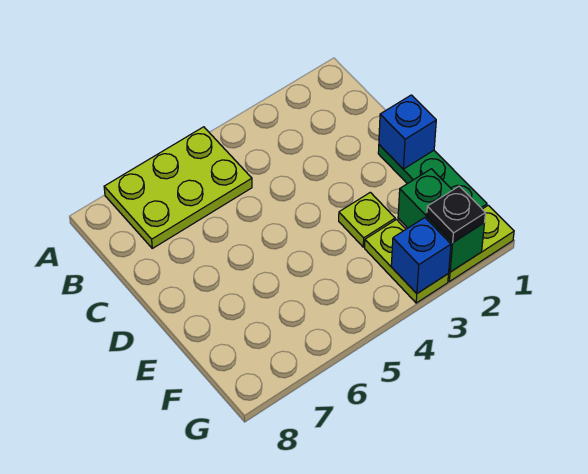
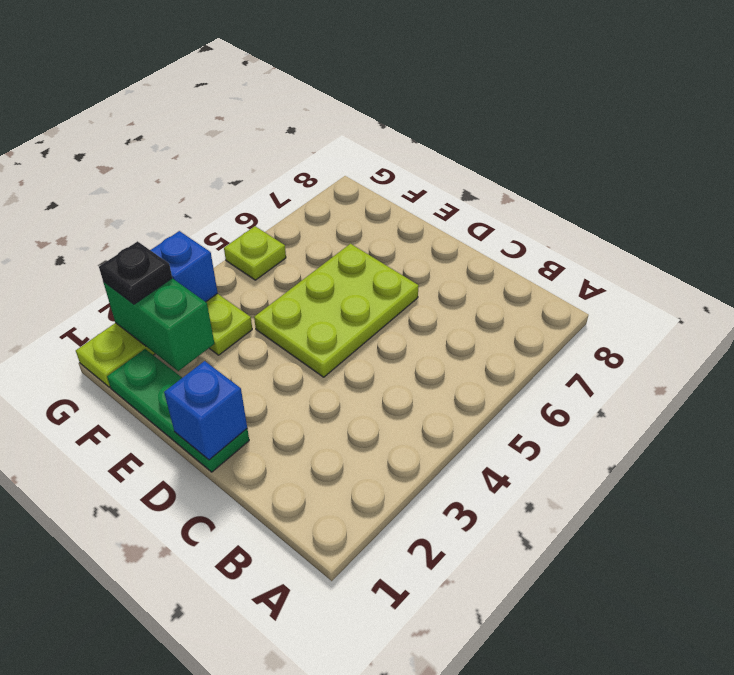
lime 2x3 plate [104,127,252,248] -> lime 2x3 plate moved to [254,244,419,377]
lime 1x1 plate [339,192,395,247] -> lime 1x1 plate moved to [224,226,286,280]

